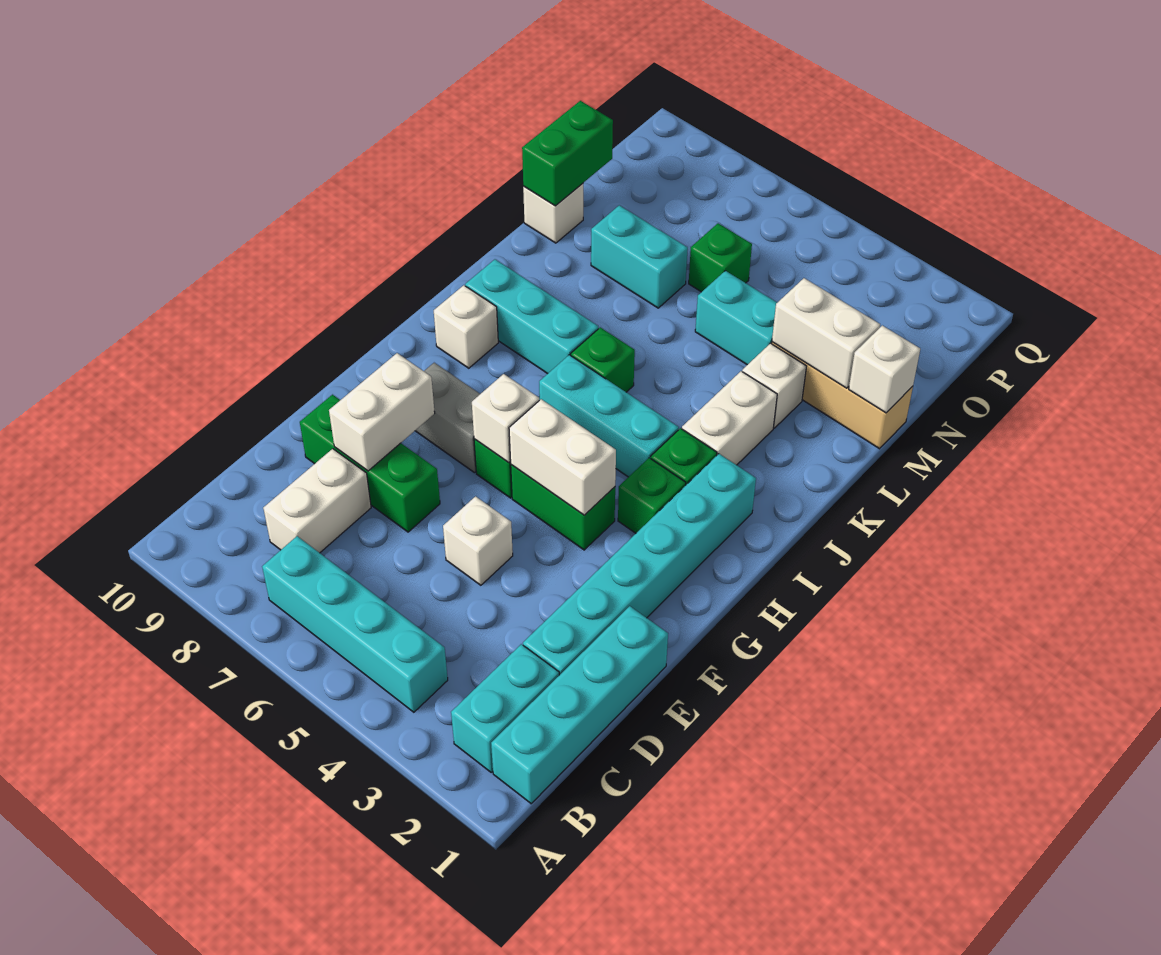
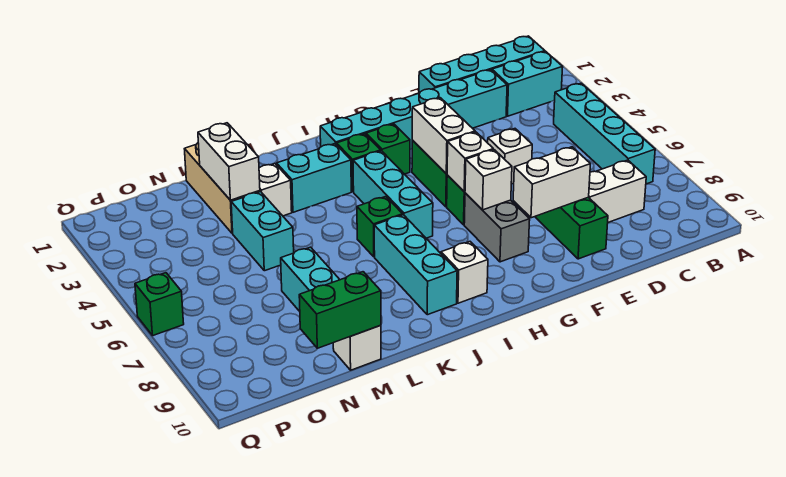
white 1x2 brick [682,371,777,465] -> cyan 1x2 brick [277,144,351,212]
white 1x1 brick [849,325,920,413] -> white 1x1 brick moved to [465,150,512,210]
green 1x1 brick [689,223,752,292] -> green 1x1 brick moved to [135,273,184,335]

